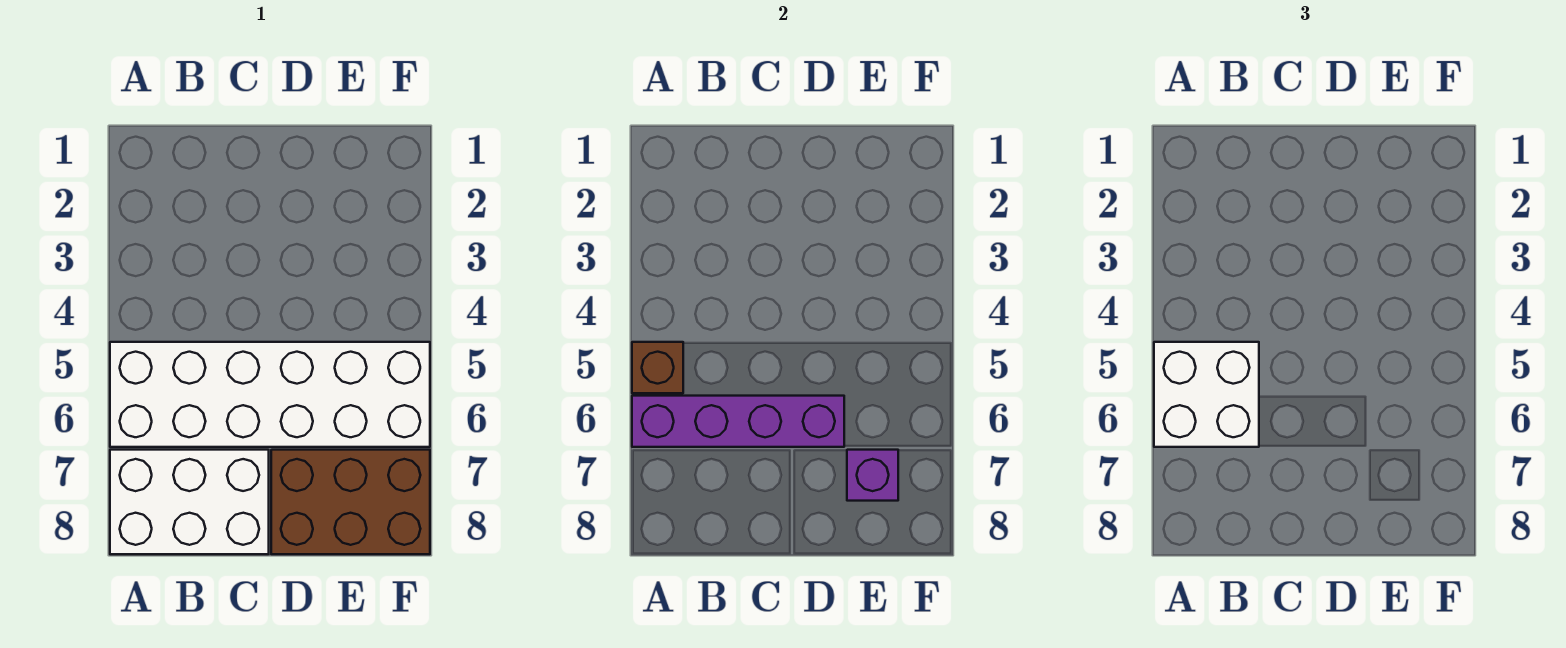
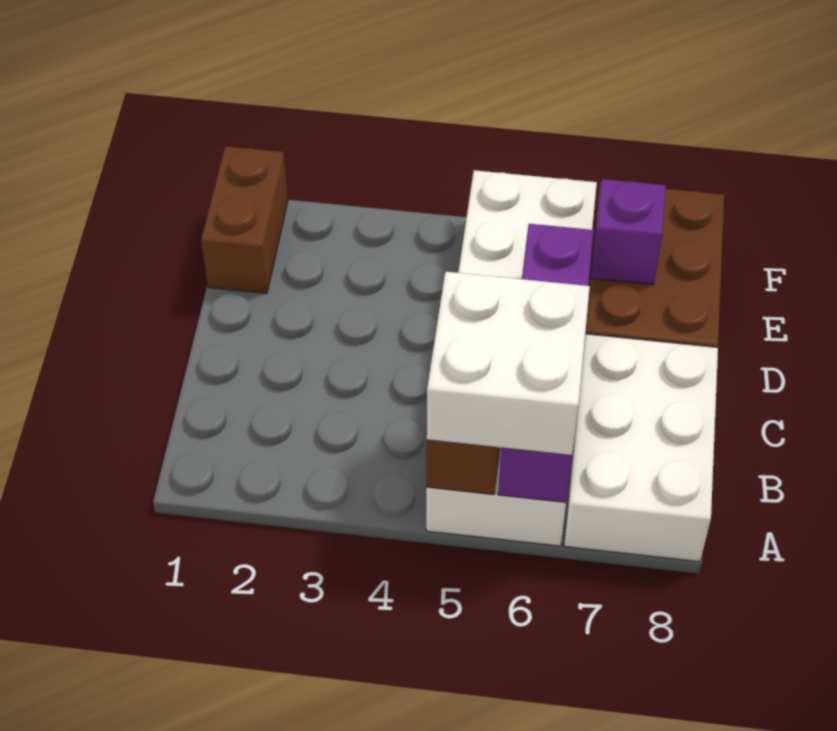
none -> brown 1x2 brick [201,146,288,293]

